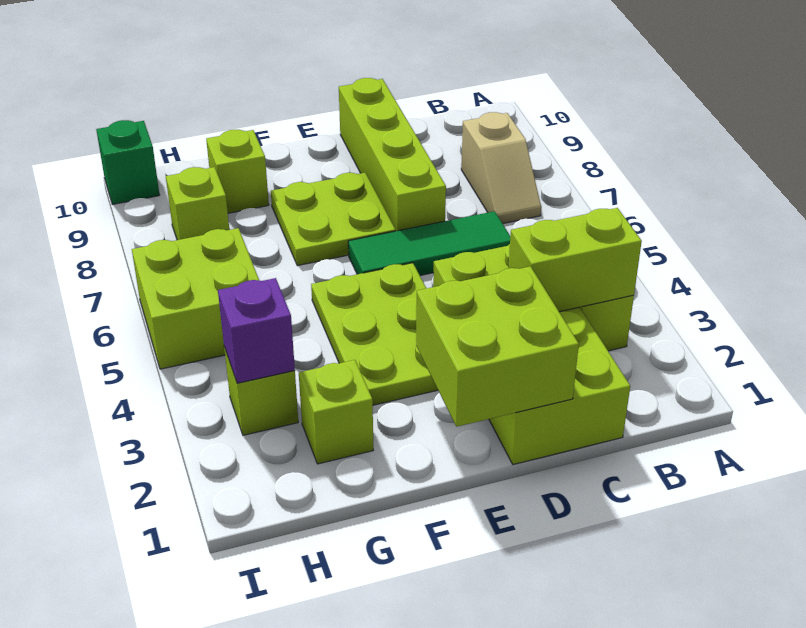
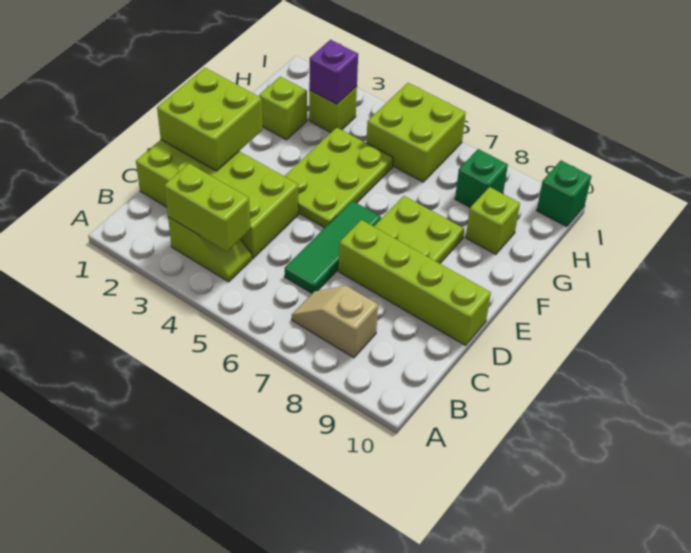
lime 1x2 brick [508,208,642,312] -> lime 1x2 brick turned to [164,163,251,252]
lime 2x3 plate [311,263,438,405] -> lime 2x3 plate turned to [284,127,393,228]
lime 1x1 brick [166,167,229,240] -> green 1x1 brick [455,149,508,207]

